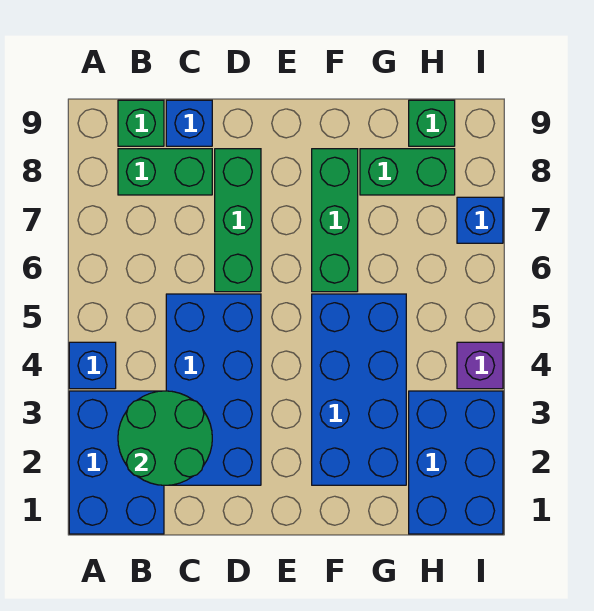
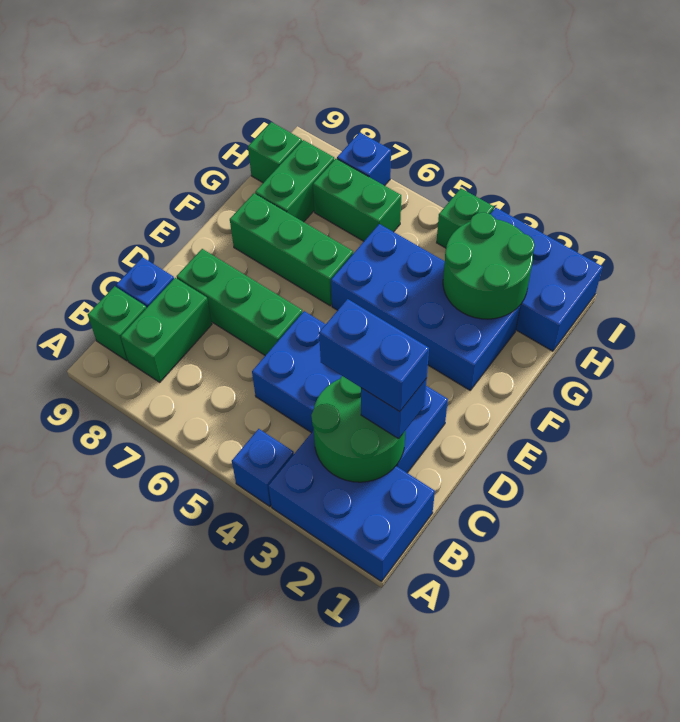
none -> blue 1x1 brick [361,378,427,439]
none -> blue 1x2 brick [319,299,429,412]
none -> green 2x2 round brick [443,212,535,319]
none -> green 1x2 brick [313,159,401,241]
purple 1x1 brick [457,342,503,389] -> green 1x1 brick [437,188,494,248]

